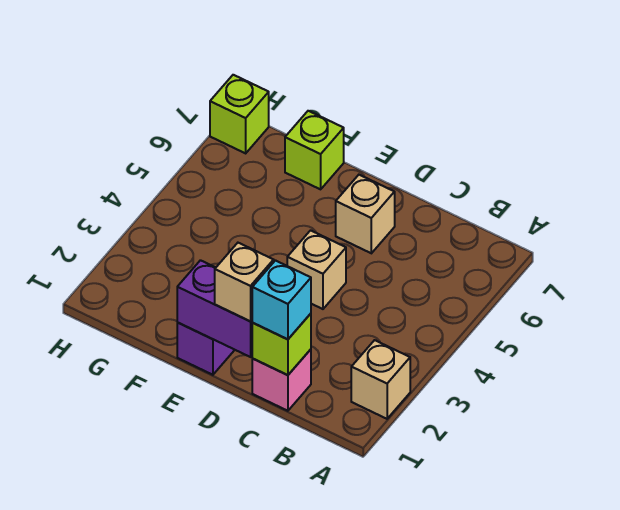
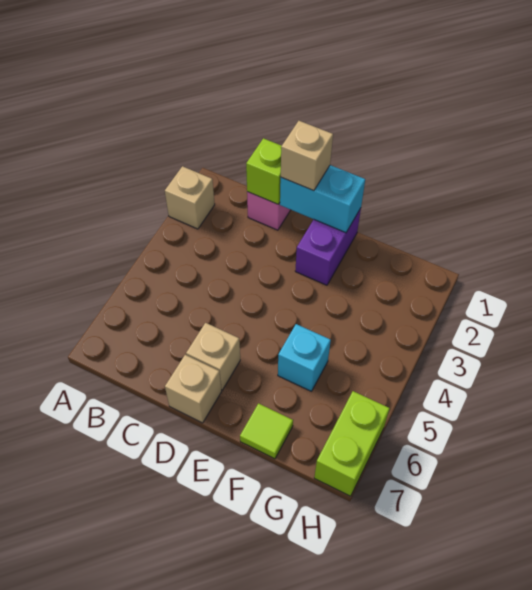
cyan 1x1 brick [252,261,311,339] -> cyan 1x1 brick moved to [278,324,331,391]
purple 1x2 brick [177,260,252,357] -> cyan 1x2 brick [280,165,365,233]
tan 1x1 brick [287,230,346,309] -> tan 1x1 brick moved to [165,355,222,423]
lime 1x1 brick [285,111,344,189] -> lime 1x1 tile [240,403,293,459]
lime 1x1 brick [210,75,269,153] -> lime 1x2 brick [314,391,390,496]

